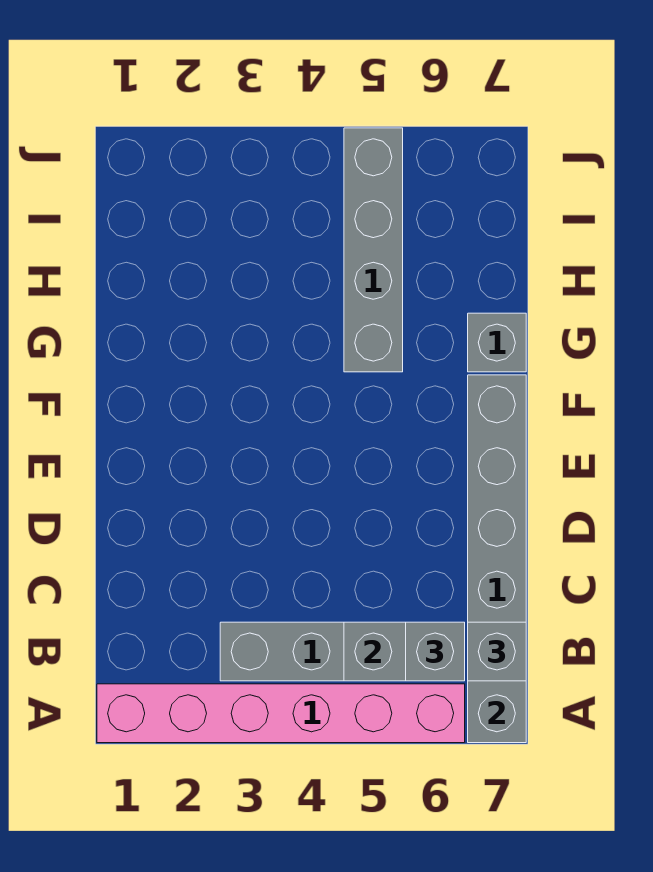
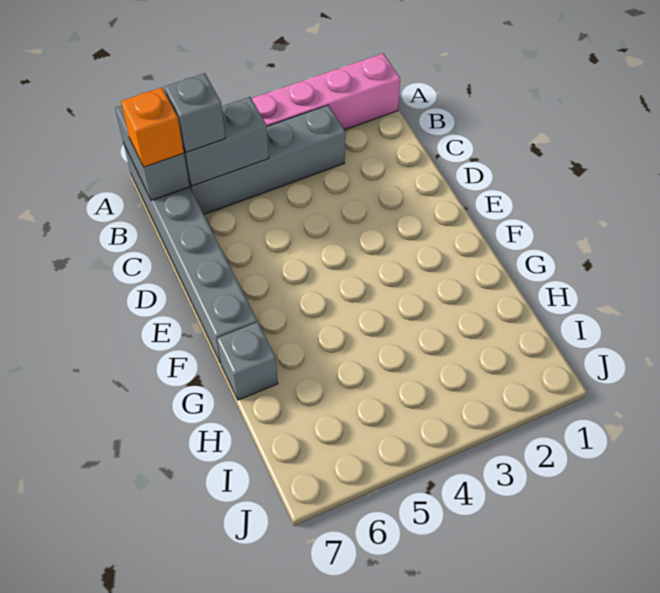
grey 1x1 brick [468,622,526,681] -> orange 1x1 brick [121,87,184,167]
grey 1x4 brick [344,128,403,372] -> none

